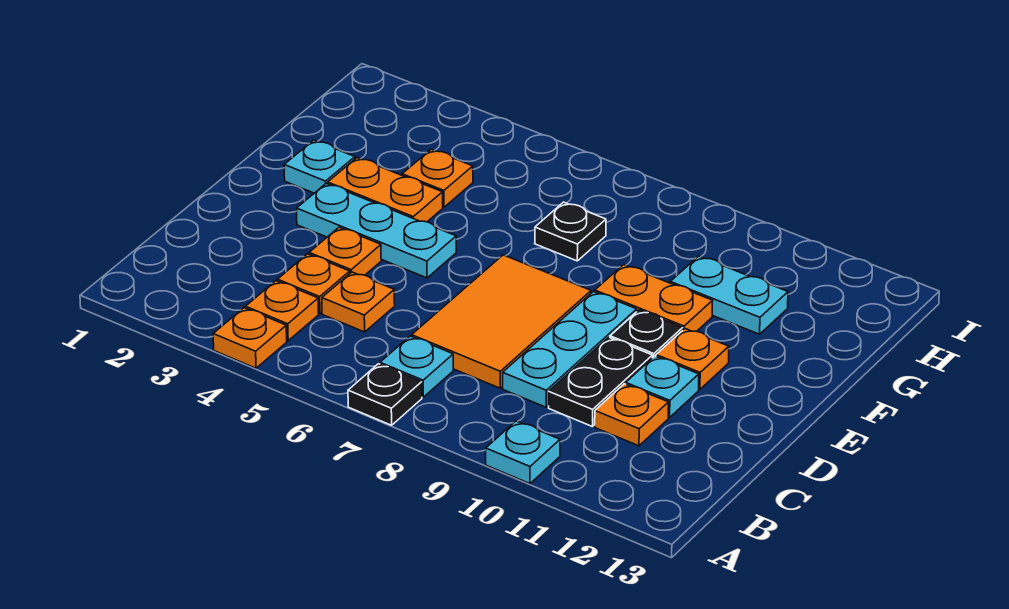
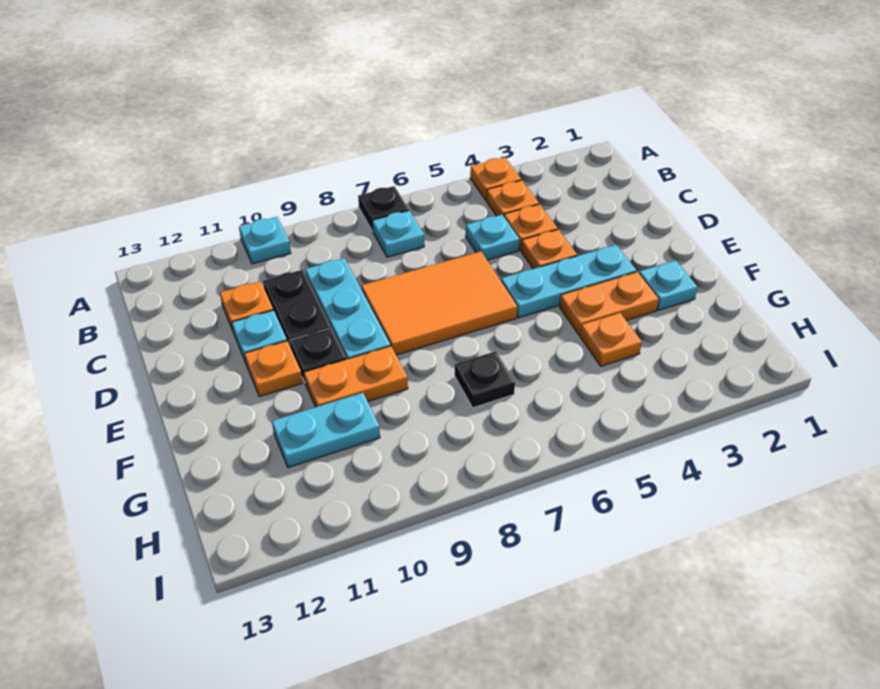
orange 1x1 plate [322,272,395,332] -> cyan 1x1 plate [466,215,519,260]
orange 2x3 tile [412,255,591,388] -> orange 2x3 tile turned to [361,251,517,355]

